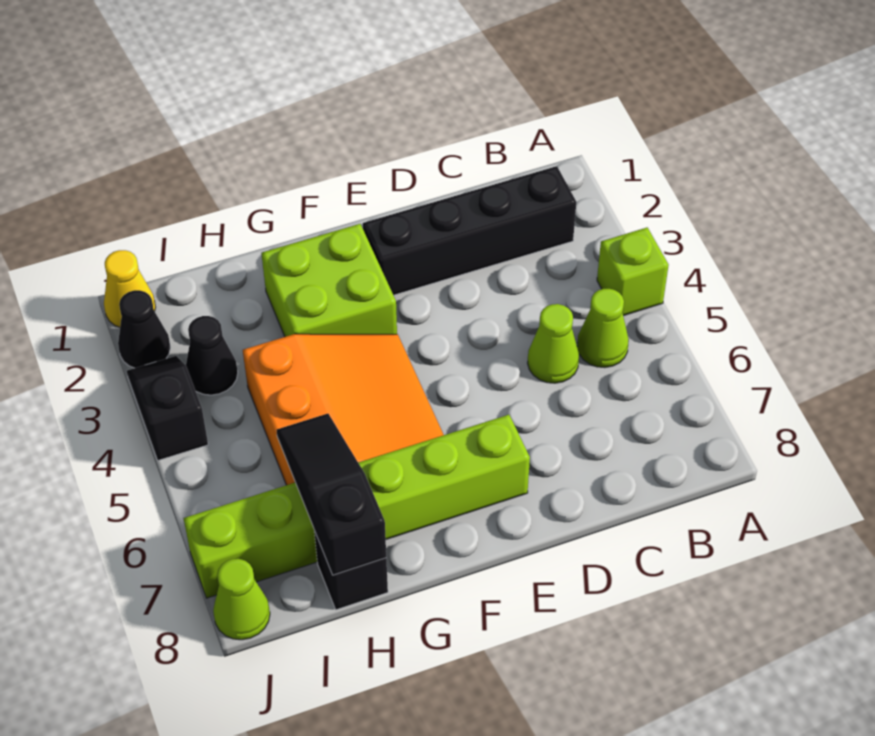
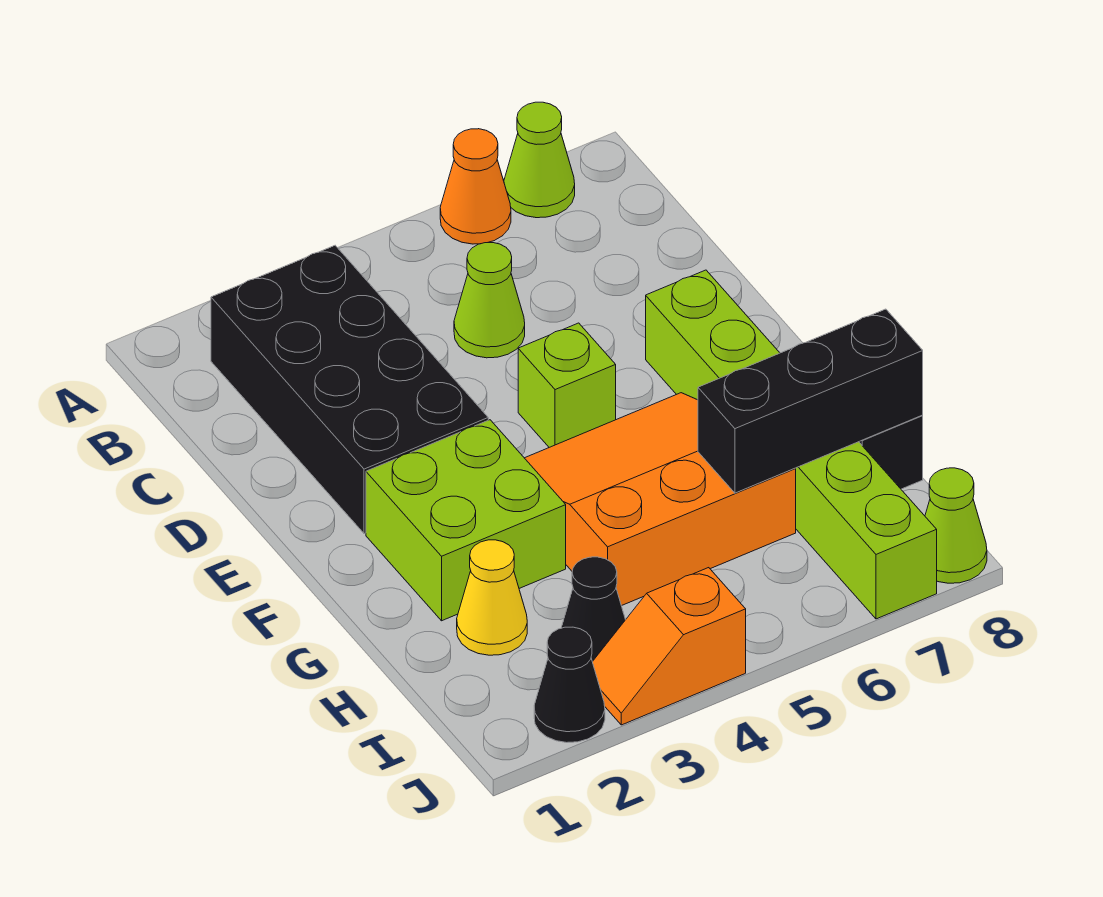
lime 1x1 brick [597,228,669,316] -> lime 1x1 brick moved to [518,323,616,447]
none -> orange 1x1 cone [440,129,511,244]
black 1x4 brick [363,166,576,295] -> black 2x4 brick [211,246,488,534]
lime 1x1 cone [577,289,629,368] -> lime 1x1 cone moved to [504,102,575,218]
black 1x3 slope [276,413,386,575] -> black 1x3 brick [698,309,923,493]
yellow 1x1 cone [104,250,156,327] -> yellow 1x1 cone moved to [457,540,527,655]
black 1x2 slope [127,356,208,460] -> orange 1x2 slope [593,568,746,725]

